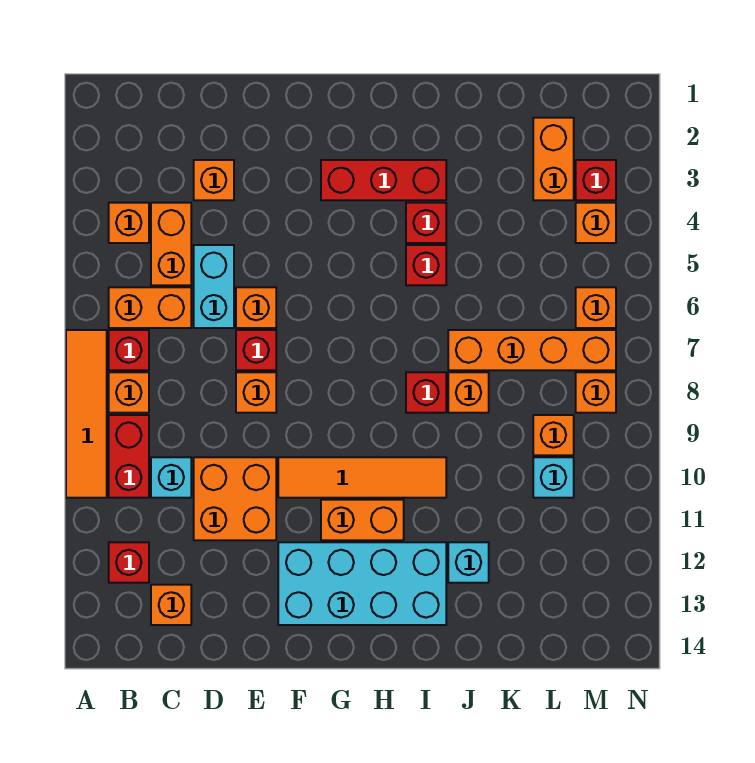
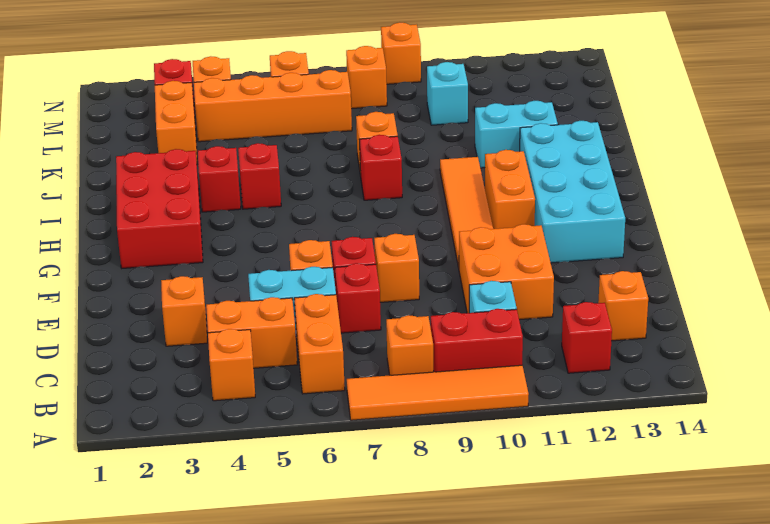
red 1x1 brick [109,330,149,370] -> red 1x1 brick moved to [335,263,381,333]
red 1x3 brick [321,160,446,200] -> red 2x3 brick [116,149,203,268]
orange 1x4 brick [448,330,616,370] -> orange 1x4 brick turned to [194,70,352,142]
cyan 1x1 brick [448,542,489,583] -> cyan 1x2 brick [475,101,558,168]
orange 1x2 brick [533,118,574,200] -> orange 1x2 brick turned to [155,81,197,161]
orange 1x1 brick [533,415,574,455] -> orange 1x1 brick moved to [381,23,421,84]

